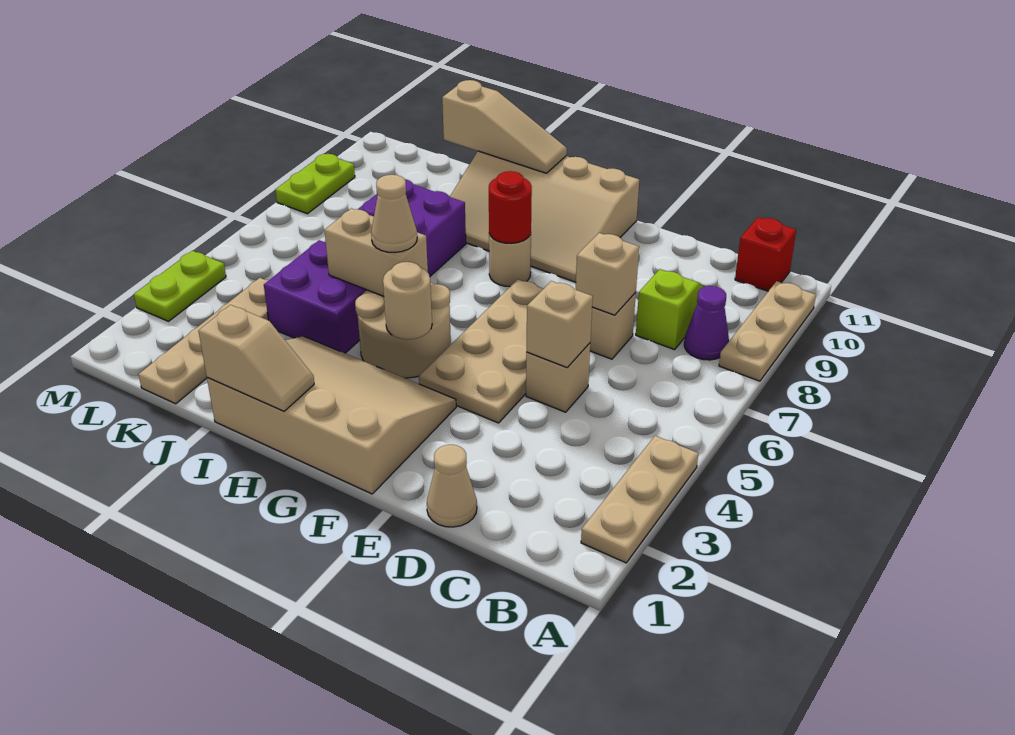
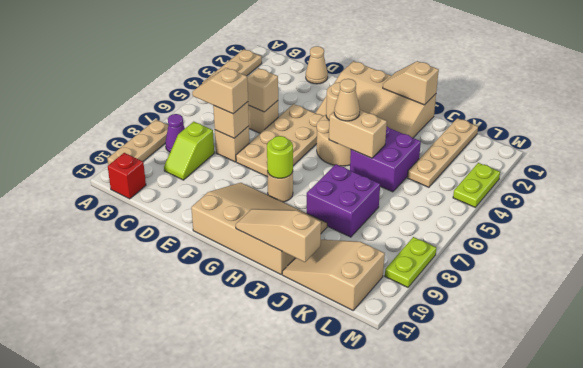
none -> tan 1x2 slope [192,68,248,114]
red 1x1 round brick [489,171,532,243] -> lime 1x1 round brick [267,136,293,178]
none -> tan 2x3 slope [282,240,385,310]

